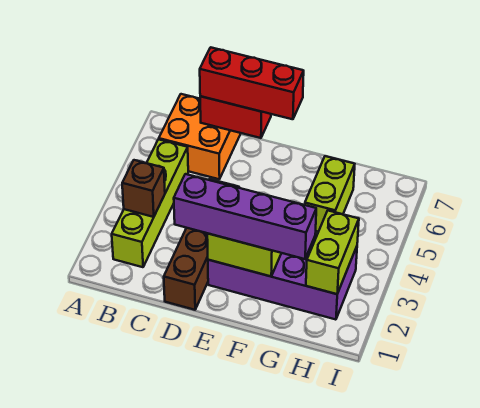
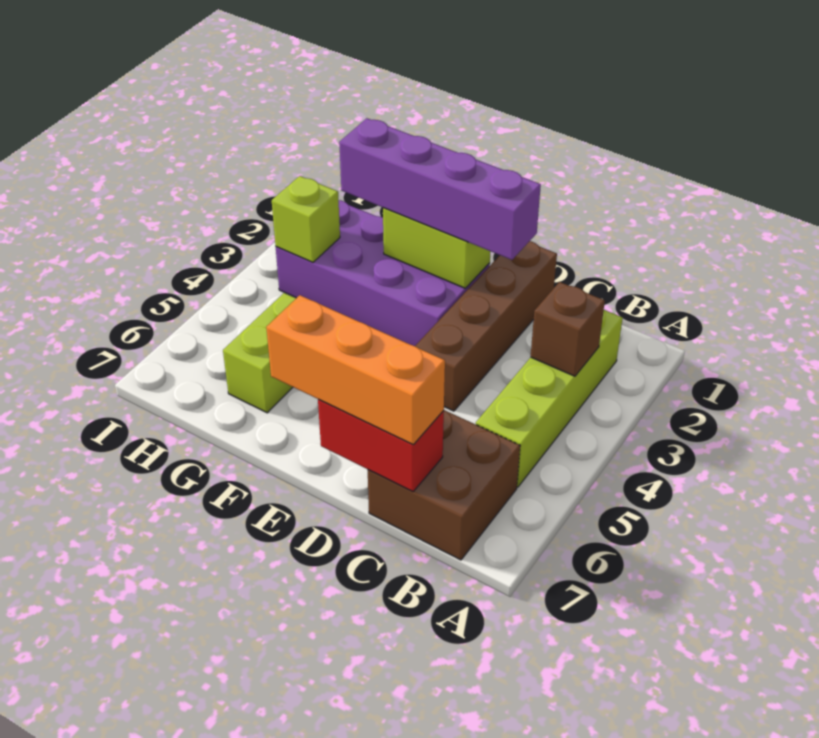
orange 2x2 brick [159,94,240,179] -> brown 2x2 brick [368,410,520,560]
red 1x3 brick [200,47,304,119] -> orange 1x3 brick [266,295,445,444]
lime 1x2 brick [306,211,359,294] -> lime 1x1 brick [272,176,340,262]

